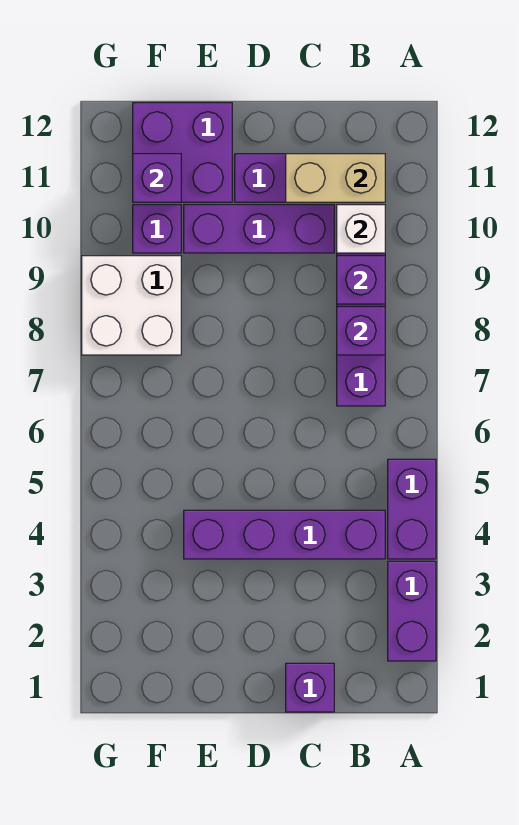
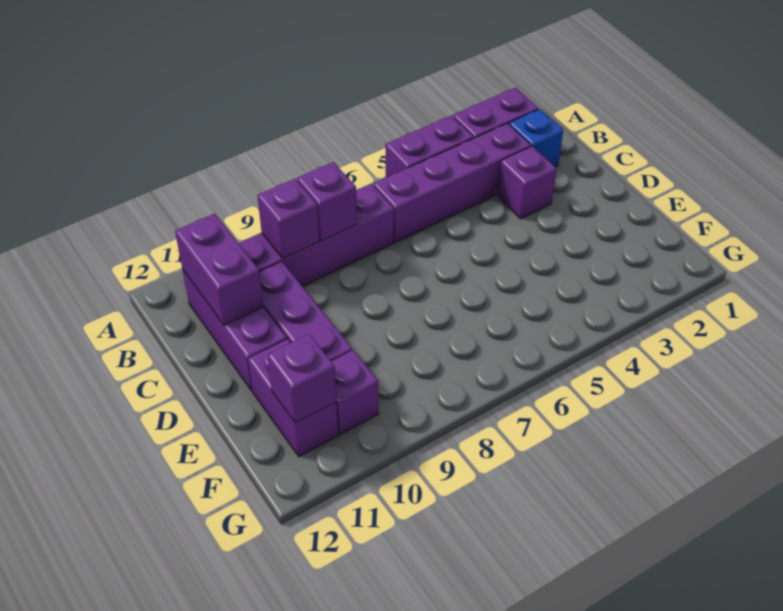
none -> blue 1x1 brick [509,109,563,167]
purple 1x4 brick [184,510,385,559] -> purple 1x4 brick turned to [373,123,531,243]
white 1x1 brick [337,205,385,253] -> none
tan 1x2 brick [286,154,385,202] -> purple 1x2 brick [175,214,263,325]
purple 1x1 brick [286,663,334,712] -> purple 1x1 brick moved to [497,146,557,219]
purple 2x2 brick [133,103,232,202] -> purple 1x2 brick [248,339,338,456]
white 2x2 brick [82,256,181,355] -> none

